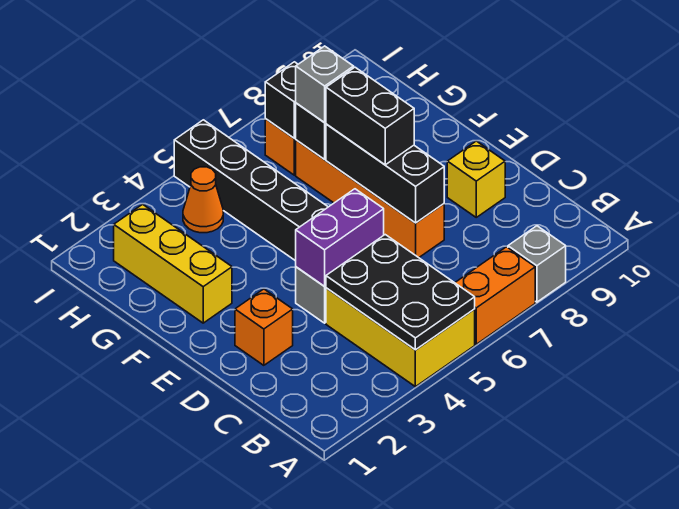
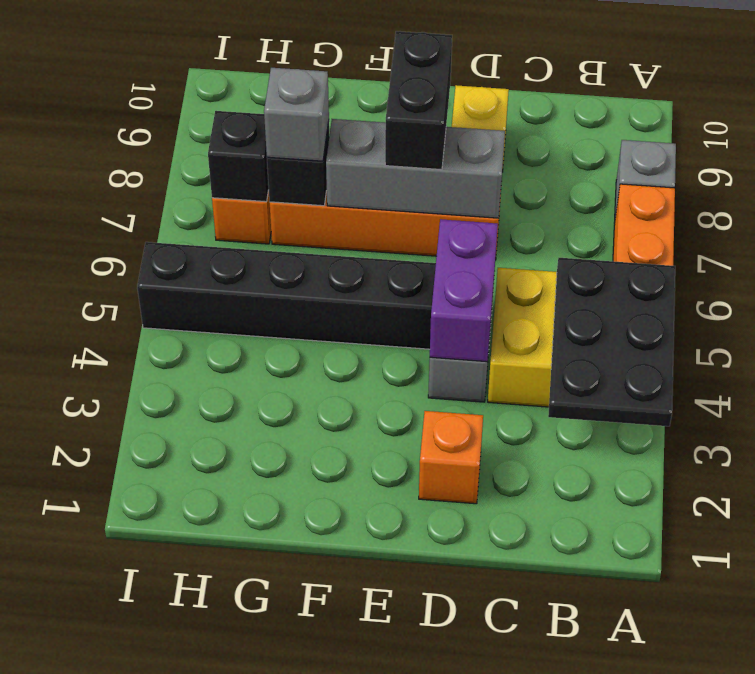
black 2x3 plate [326,235,475,350] -> black 2x3 plate turned to [548,258,675,426]
black 1x3 brick [326,124,444,223] -> grey 1x3 brick [326,119,505,218]
black 1x2 brick [326,67,414,165] -> black 1x2 brick turned to [385,31,452,170]
yellow 1x3 brick [114,204,232,323] -> none
orange 1x1 cone [183,167,223,233] -> none

